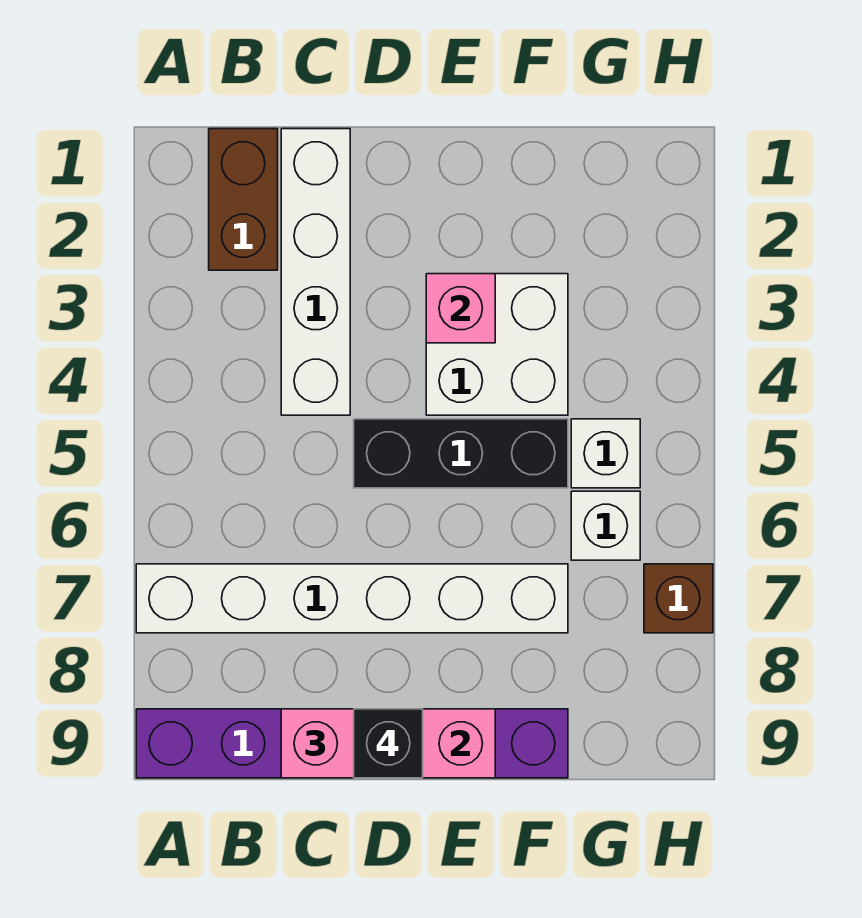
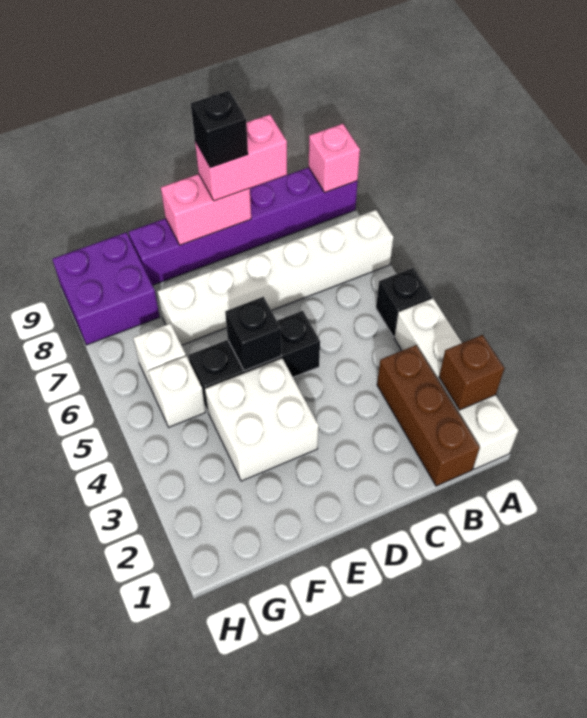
none -> black 1x1 brick [376,268,432,337]
brown 1x2 brick [209,129,278,270] -> brown 1x3 brick [377,345,480,486]
white 1x4 brick [281,129,350,415] -> white 1x4 brick moved to [394,298,518,469]
pink 1x1 brick [426,274,495,343] -> pink 1x1 brick moved to [309,124,360,192]
none -> black 1x1 brick [225,297,282,371]
none -> purple 2x2 brick [52,232,160,345]
brown 1x1 brick [644,564,713,633] -> brown 1x1 brick moved to [439,335,504,410]

